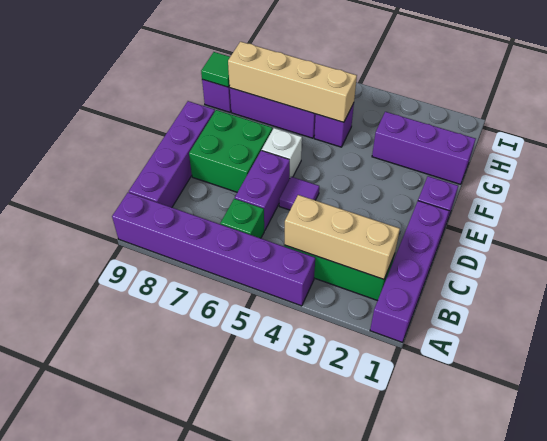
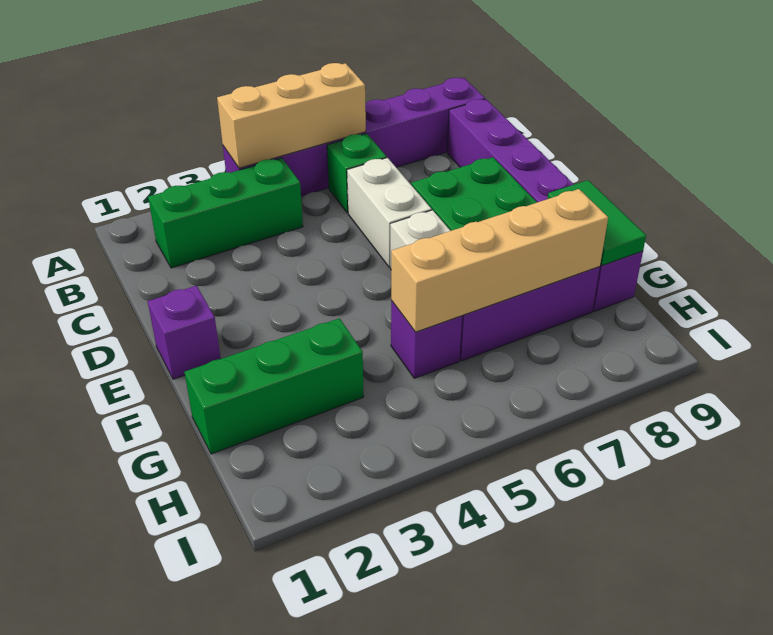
purple 1x4 brick [370,201,449,342] -> none
tan 1x3 brick [285,195,400,279] -> tan 1x3 brick moved to [217,63,366,168]
purple 1x2 brick [235,150,290,230] -> white 1x2 brick [347,158,432,267]
purple 1x1 tile [279,177,319,210] -> none
purple 1x3 brick [372,112,476,184] -> green 1x3 brick [185,318,364,454]
green 1x1 tile [201,52,230,87] -> green 1x2 tile [547,180,646,265]

